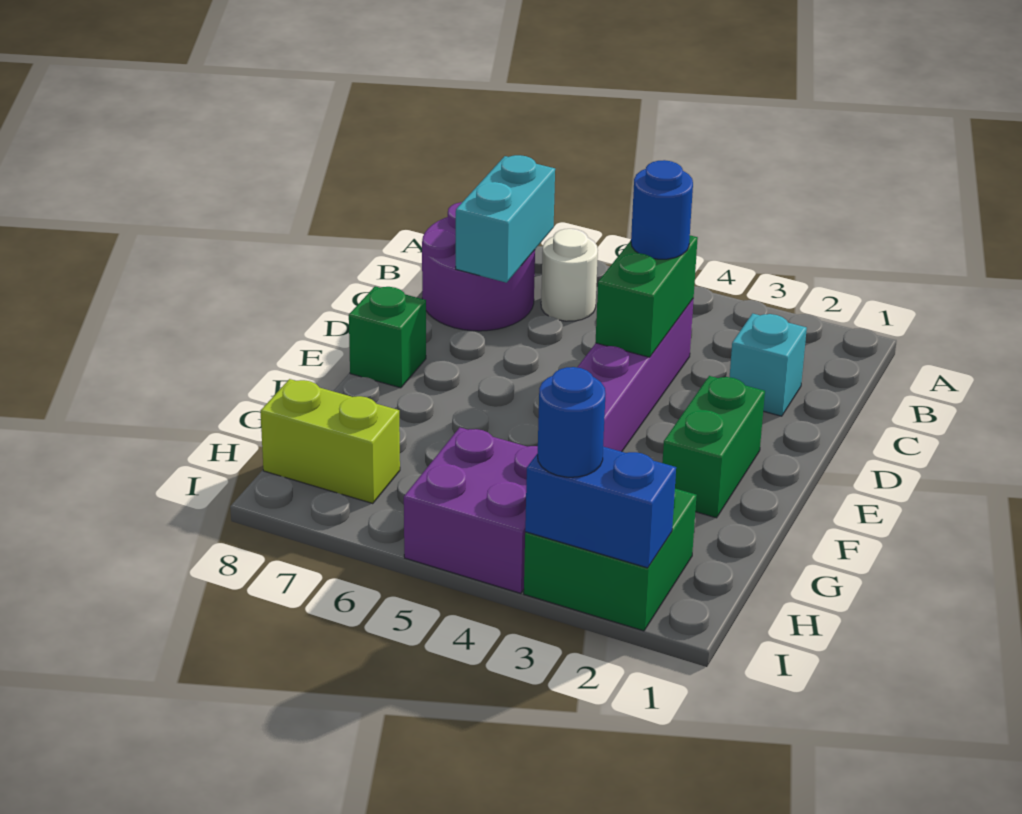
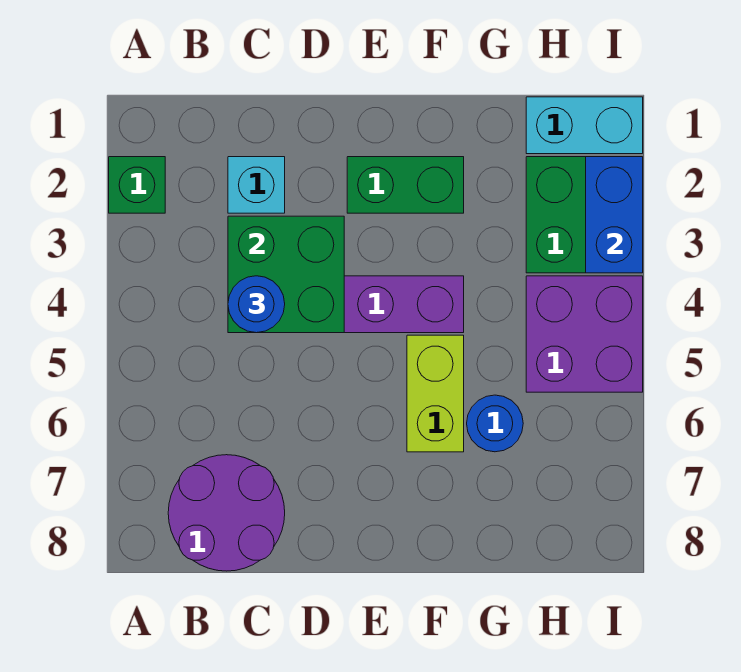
white 1x1 round brick [541,229,598,321] -> none
cyan 1x2 brick [456,155,555,283] -> cyan 1x2 brick moved to [526,97,643,154]
green 1x2 brick [596,235,698,357] -> green 2x2 brick [228,216,344,333]
green 1x1 brick [349,286,426,388] -> green 1x1 brick moved to [109,157,165,213]
lime 1x2 brick [261,379,400,504] -> lime 1x2 brick moved to [407,335,464,452]
blue 1x1 round brick [538,367,606,477] -> blue 1x1 round brick moved to [467,395,523,452]

